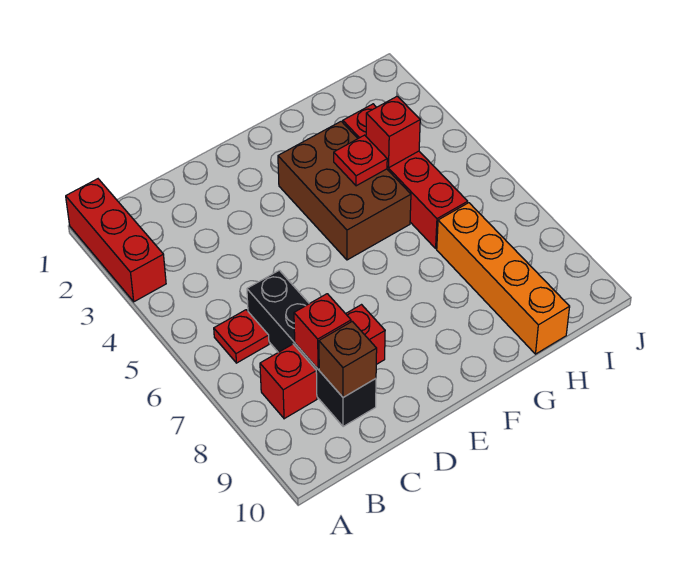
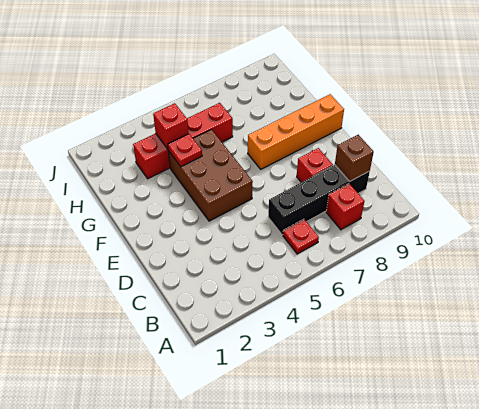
red 1x3 brick [66,179,166,302] -> none
red 1x1 brick [294,294,351,369] -> none
brown 2x3 brick [278,121,411,260] -> brown 2x3 brick turned to [168,130,253,221]
orange 1x4 brick [437,203,570,354] -> orange 1x4 brick moved to [248,94,344,169]

